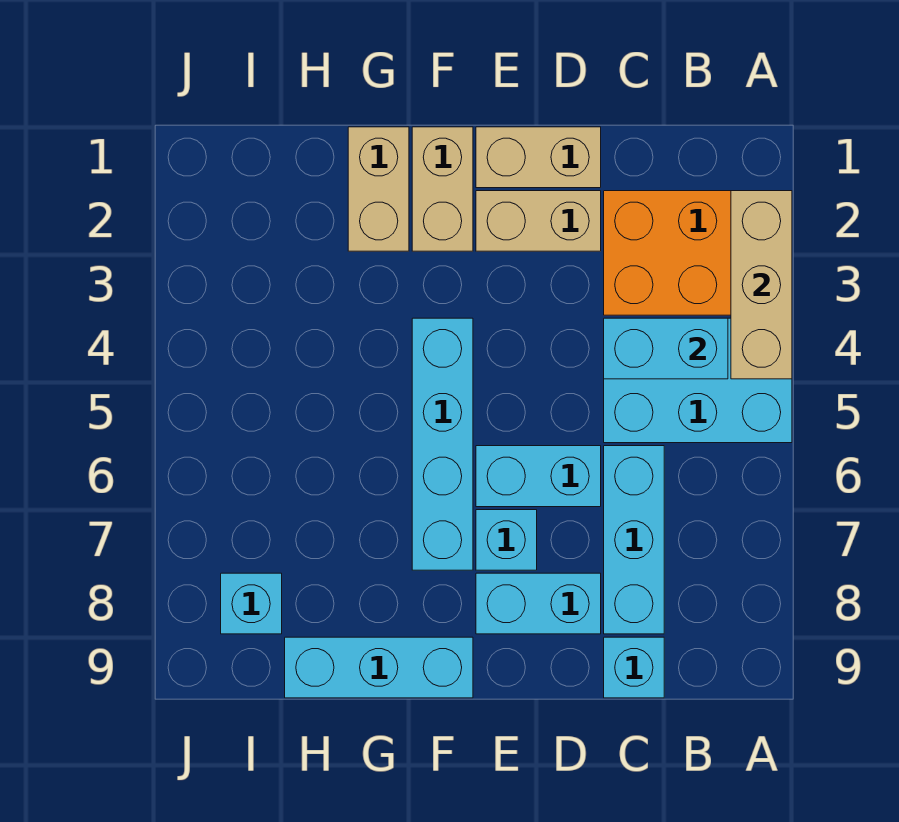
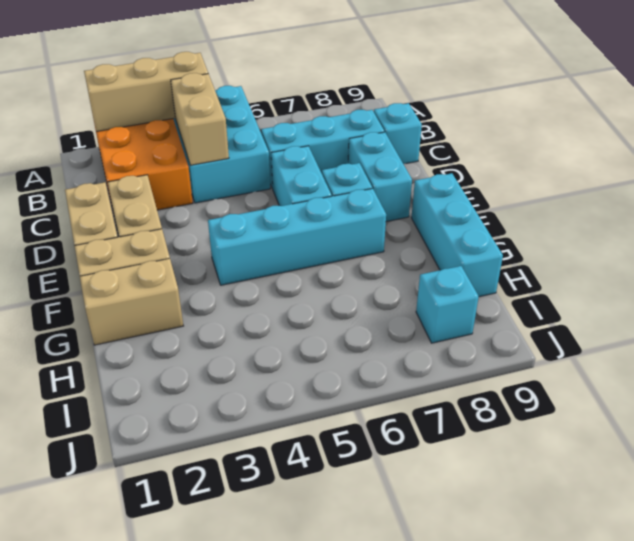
cyan 1x2 brick [604,318,728,379] -> tan 1x2 brick [171,73,229,165]

